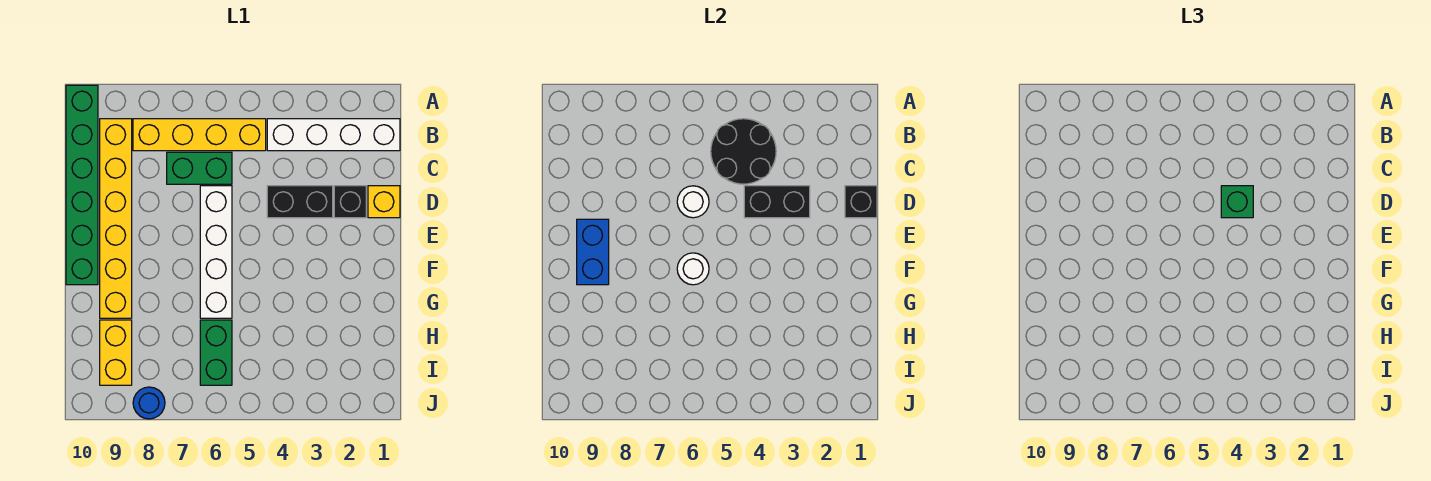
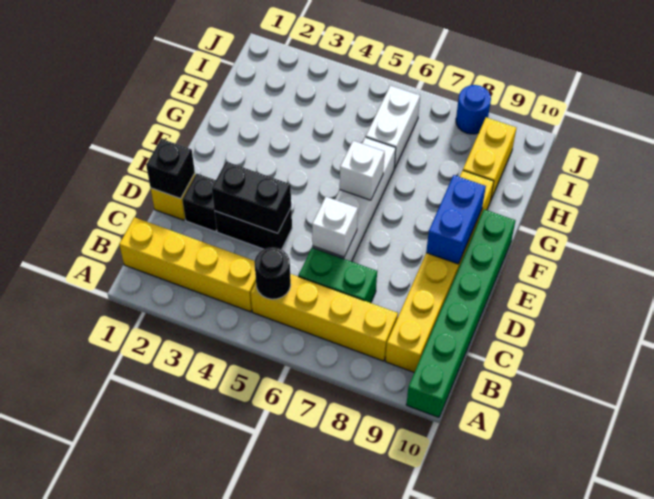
white 1x4 brick [267,119,400,151] -> yellow 1x4 brick [119,217,256,312]
black 2x2 round brick [711,119,776,184] -> black 1x1 round brick [254,247,291,299]
green 1x1 brick [1221,186,1253,218] -> none
white 1x1 round brick [677,186,709,218] -> white 1x1 brick [312,197,358,257]
white 1x1 round brick [677,253,709,285] -> white 1x1 brick [340,141,384,200]
green 1x2 brick [200,320,232,385] -> white 1x2 brick [366,85,420,168]

